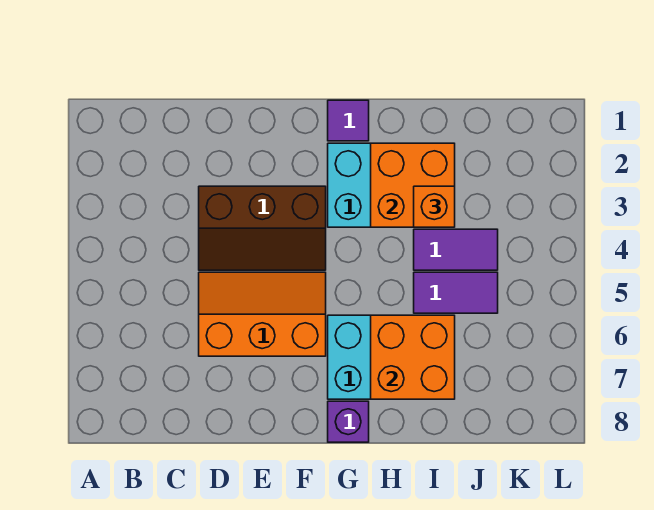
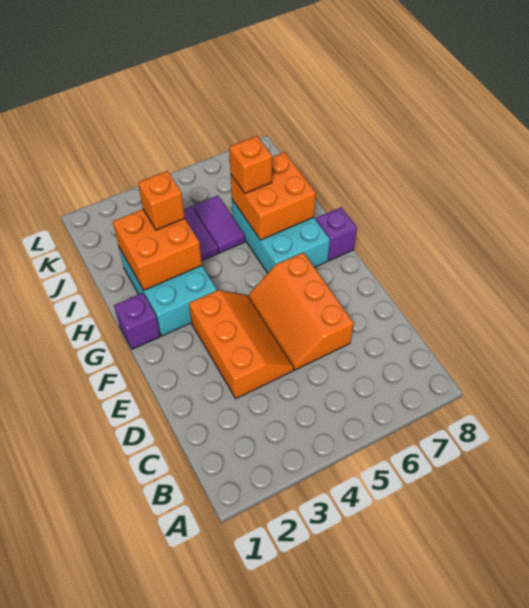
brown 2x3 slope [199,186,326,270] -> orange 2x3 slope [189,290,294,399]
purple 1x1 tile [328,100,369,141] -> purple 1x1 brick [114,293,160,349]
none -> orange 1x1 brick [229,136,272,193]

